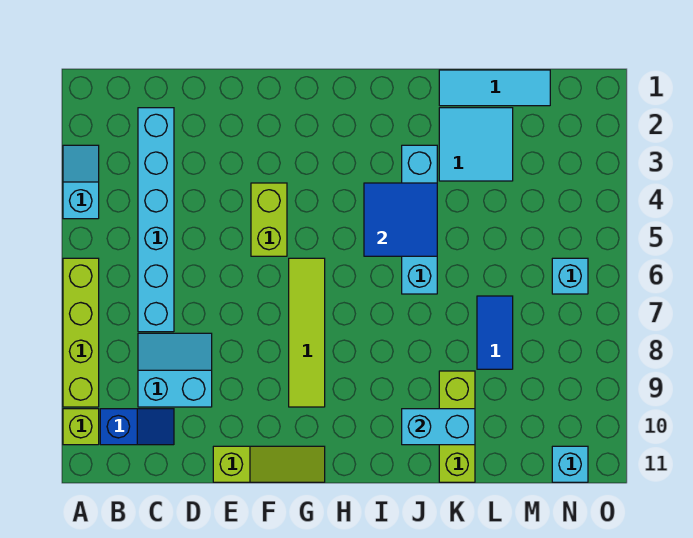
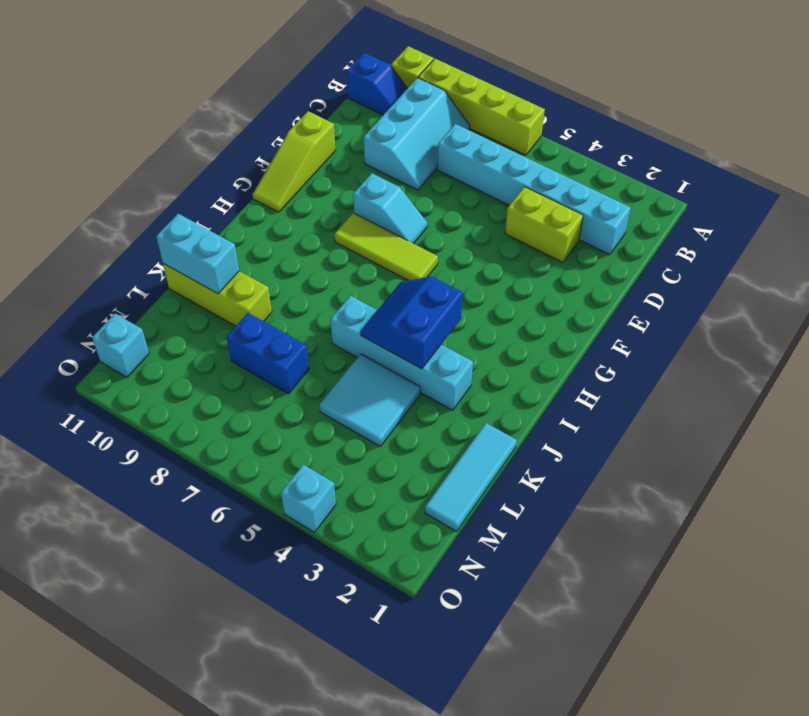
cyan 1x2 slope [63,145,99,219] -> cyan 1x2 slope moved to [353,173,427,244]
blue 1x2 slope [100,409,174,445] -> blue 1x2 slope turned to [347,53,408,115]
cyan 2x2 slope [138,333,212,407] -> cyan 2x3 slope [364,78,470,190]
lime 1x2 brick [251,183,287,256] -> lime 1x2 brick moved to [505,187,583,263]
lime 1x4 tile [289,258,325,407] -> lime 1x3 tile [335,213,438,281]
blue 2x2 tile [364,183,437,256] -> blue 2x2 slope [361,276,463,369]
cyan 1x2 brick [402,409,475,445] -> cyan 1x2 brick turned to [156,214,239,294]
cyan 2x2 tile [439,108,513,181] -> cyan 2x2 tile moved to [319,354,421,446]
blue 1x2 tile [477,296,513,369] -> blue 1x2 brick [227,313,309,394]
cyan 1x1 brick [552,258,588,294] -> cyan 1x1 brick moved to [281,465,336,532]

